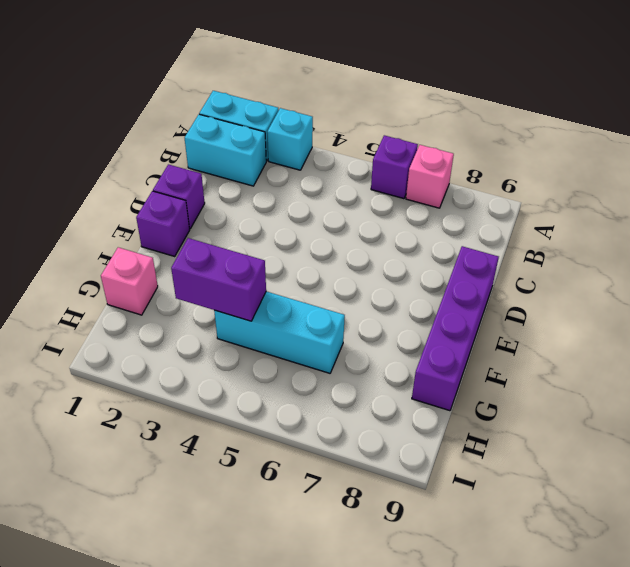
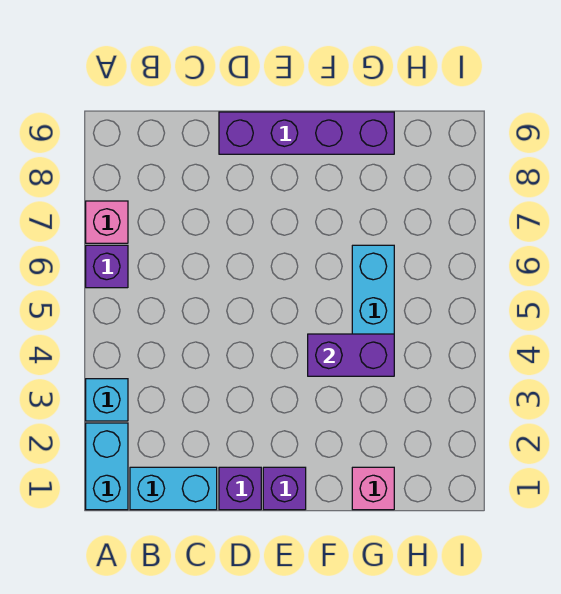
cyan 1x2 brick [185,114,266,186] -> cyan 1x2 brick turned to [130,467,217,510]
purple 1x2 brick [171,238,266,321] -> purple 1x2 brick turned to [308,334,394,376]

